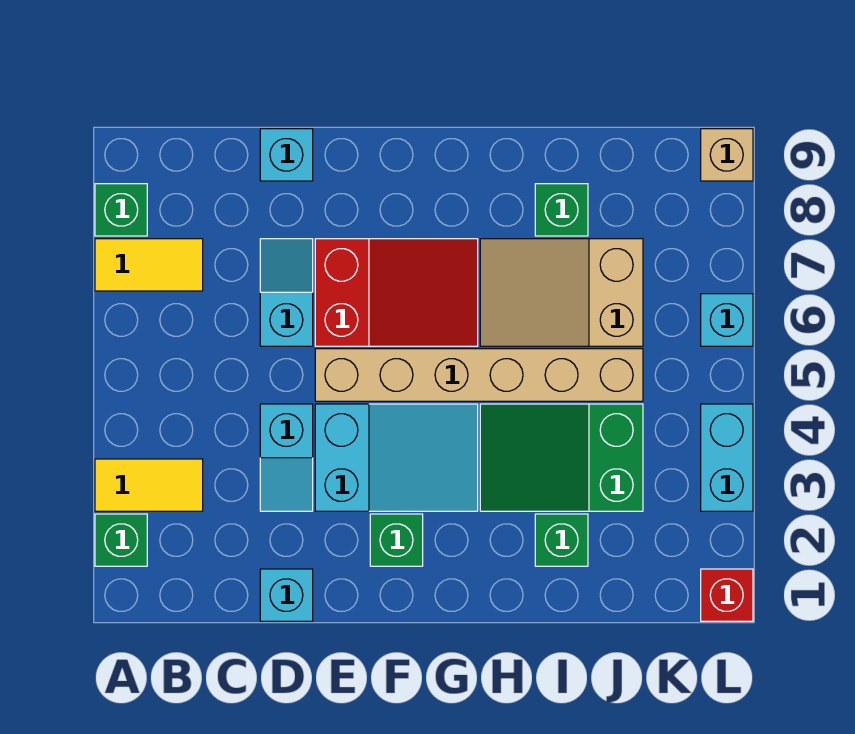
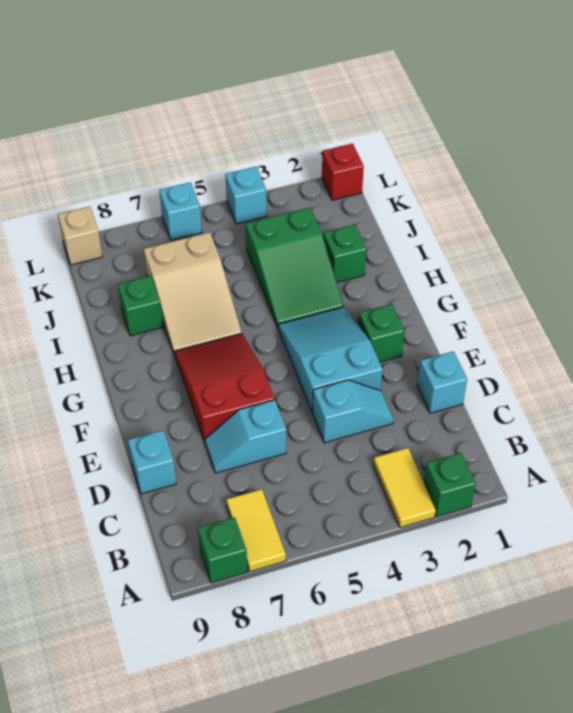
tan 1x6 brick [315,349,643,401] -> none
cyan 1x2 brick [701,404,753,511] -> cyan 1x1 brick [225,167,267,224]

